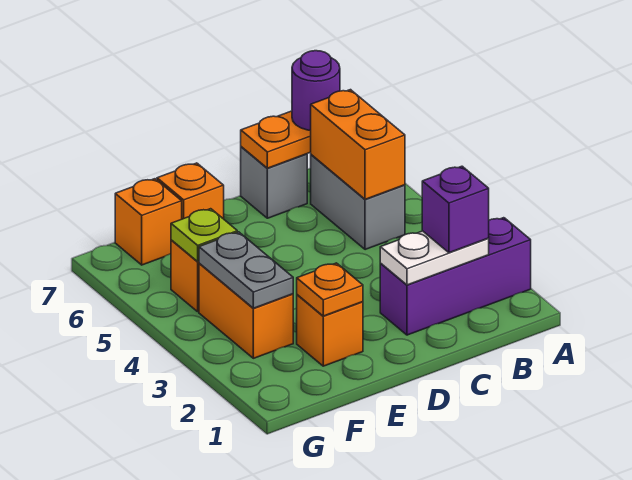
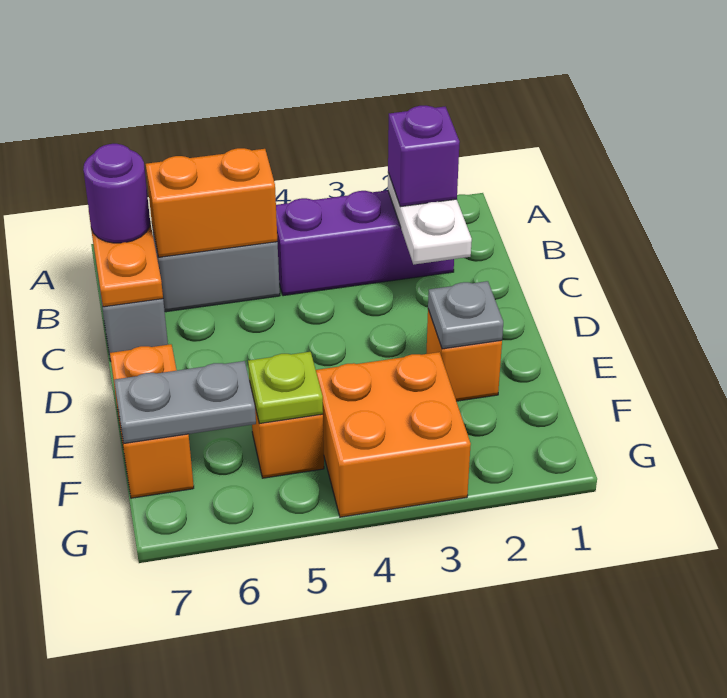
purple 1x3 brick [380,218,531,335] -> purple 1x3 brick turned to [276,190,454,296]
orange 1x1 plate [297,263,363,316] -> grey 1x1 plate [428,281,503,349]
orange 1x2 brick [199,263,293,358] -> orange 2x2 brick [316,352,471,517]
grey 1x2 plate [199,232,293,308] -> grey 1x2 plate moved to [114,361,256,443]

